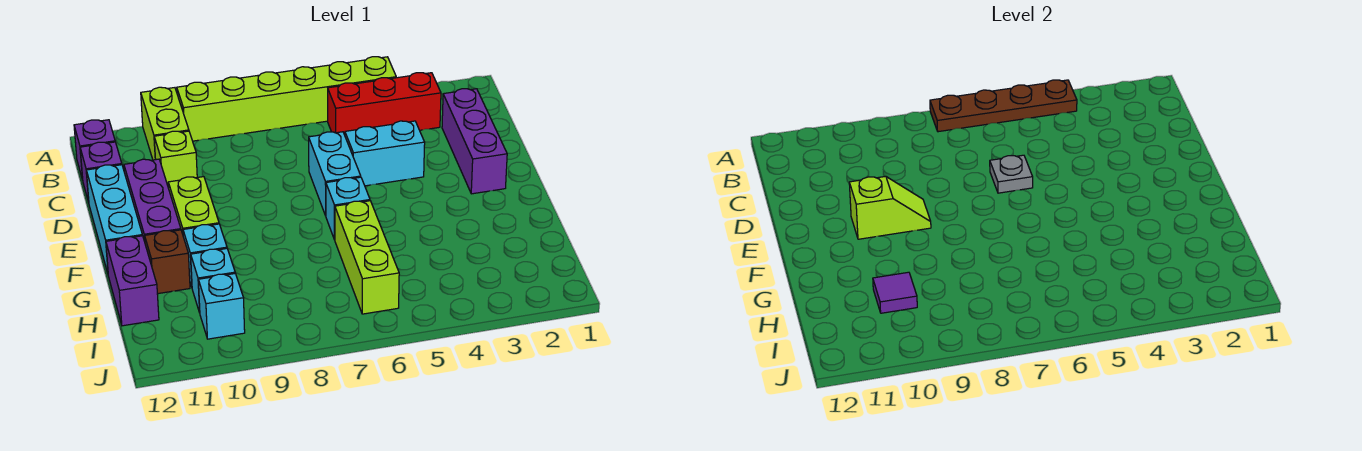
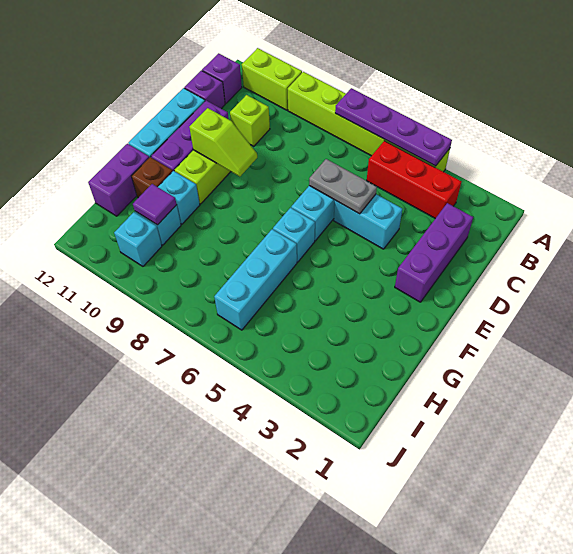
brown 1x4 plate [930,80,1077,132] -> purple 1x4 plate [335,88,452,166]
lime 1x2 brick [141,87,189,160] -> lime 1x2 brick turned to [242,48,302,110]
grey 1x1 plate [990,155,1033,193] -> grey 1x2 plate [309,159,377,214]
lime 1x3 brick [335,201,399,314] -> cyan 1x3 brick [214,229,297,330]

